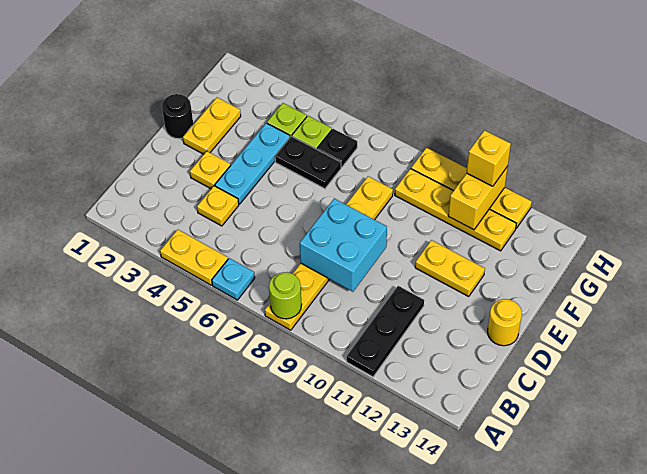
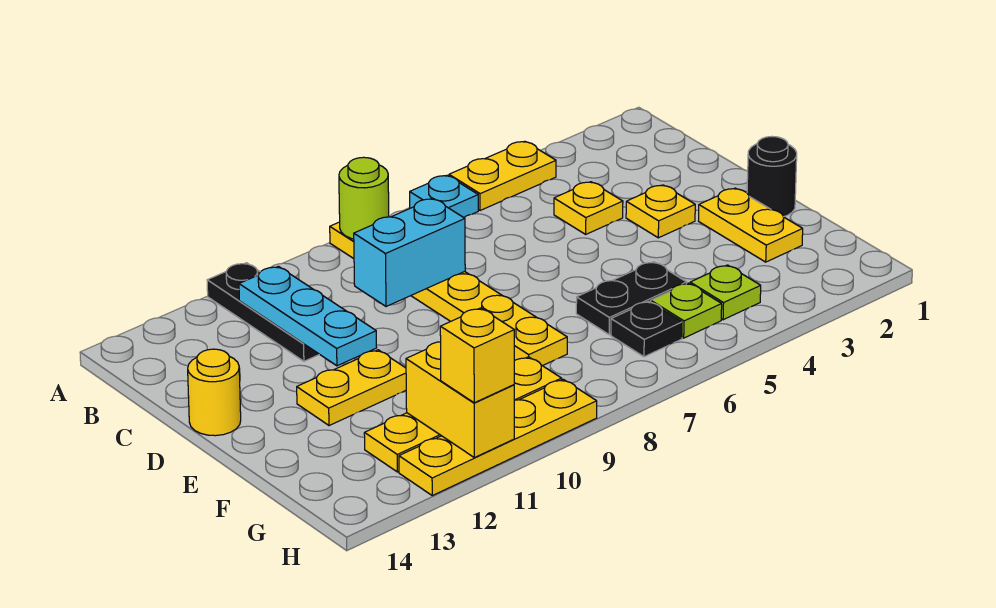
cyan 2x2 brick [300,199,387,292] -> cyan 1x2 brick [354,199,465,307]
cyan 1x3 plate [215,123,290,204] -> cyan 1x3 plate moved to [239,266,377,366]

